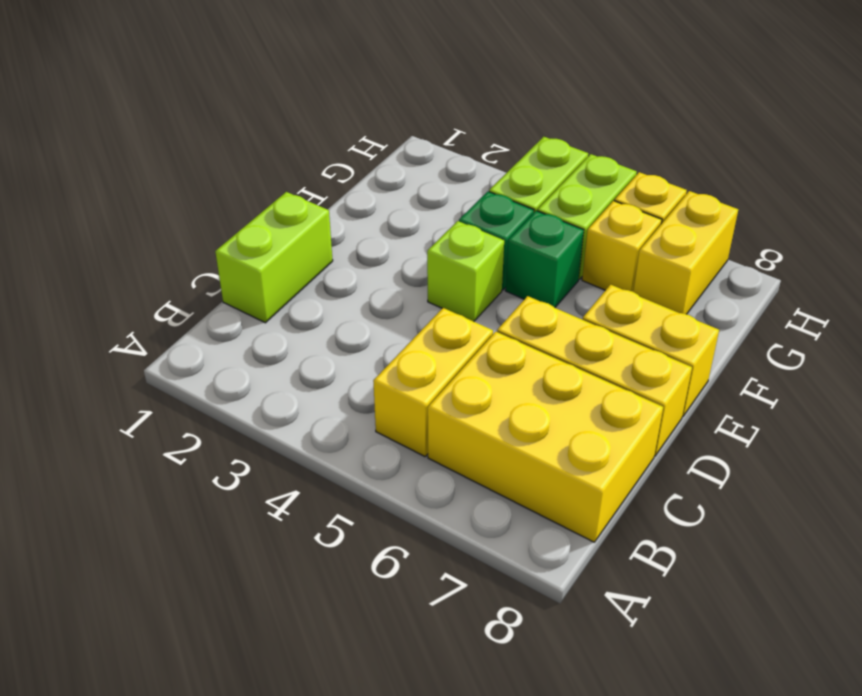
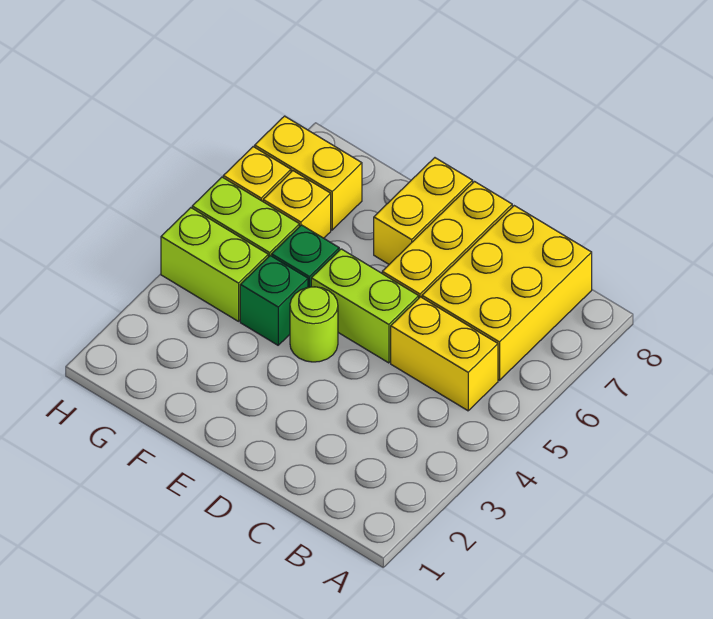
lime 1x2 brick [215,192,333,323] -> lime 1x2 brick moved to [311,249,419,363]
lime 1x1 brick [427,221,504,321] -> lime 1x1 round brick [290,287,338,362]

